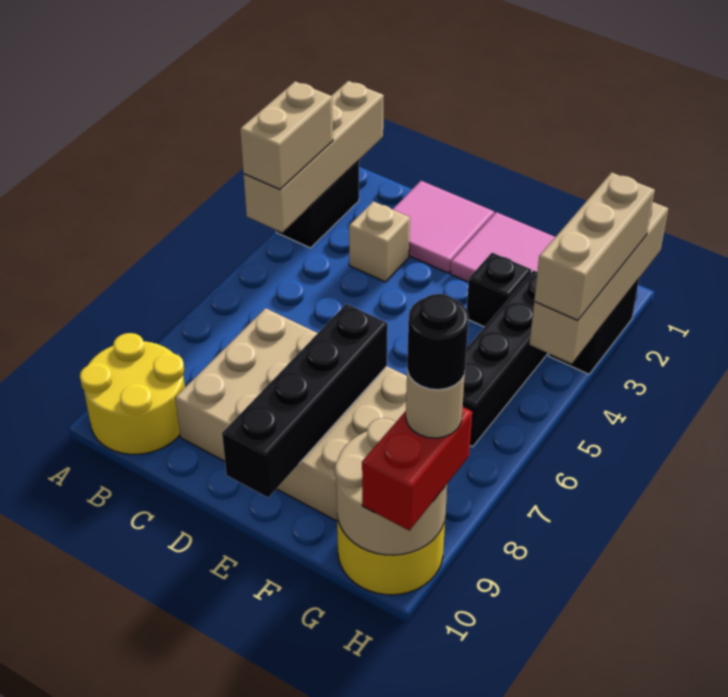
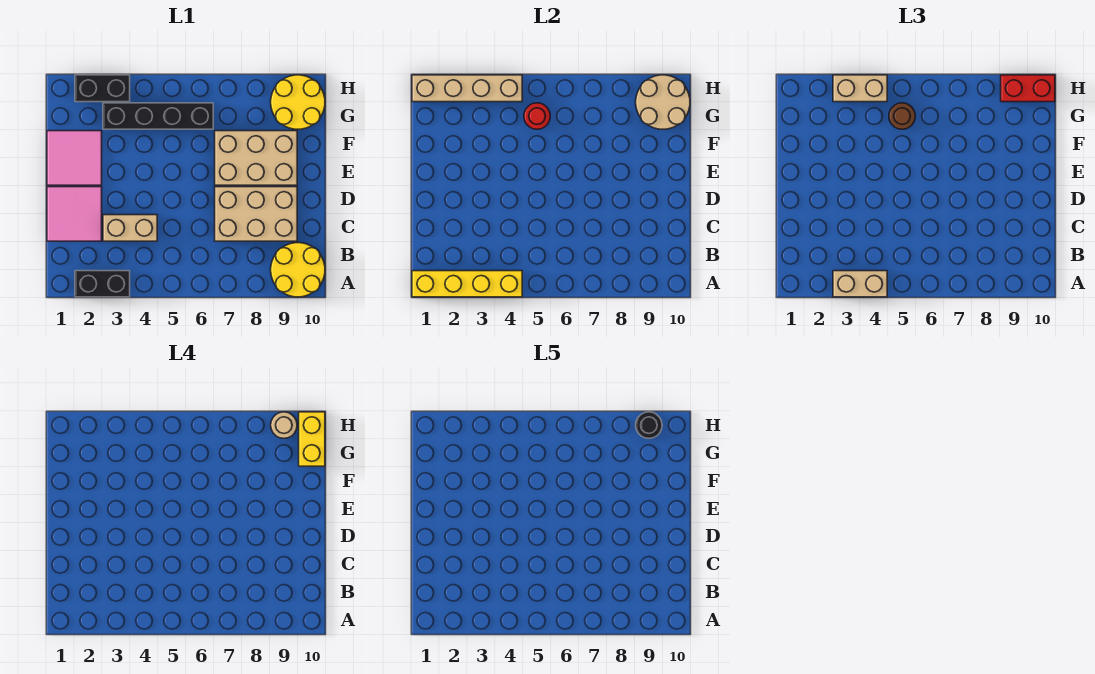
tan 1x4 brick [243,81,384,232] -> yellow 1x4 brick [412,271,522,297]
tan 1x1 brick [349,201,410,282] -> tan 1x2 brick [103,215,157,241]
black 1x4 brick [222,304,388,497] -> none
black 1x1 brick [467,253,531,327] -> none
none -> red 1x1 round brick [524,103,550,129]
none -> brown 1x1 round brick [889,103,915,129]
none -> yellow 1x2 brick [299,412,325,466]
tan 1x3 brick [534,172,655,320] -> tan 1x2 brick [833,75,887,102]

